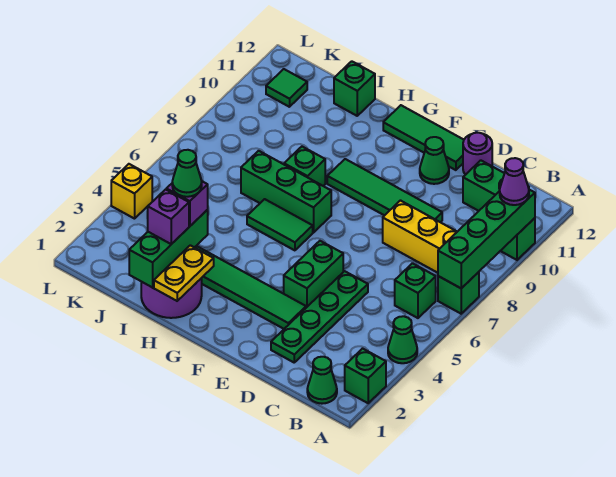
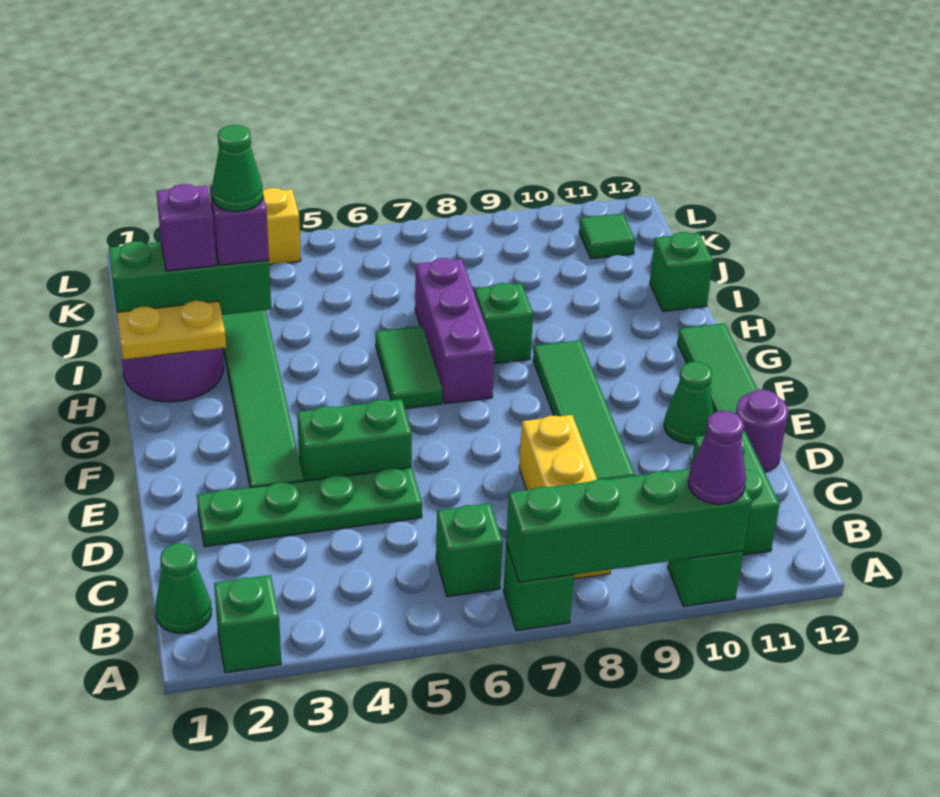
green 1x1 cone [388,316,417,363] -> none
green 1x3 brick [241,151,331,233] -> purple 1x3 brick [415,258,495,404]

